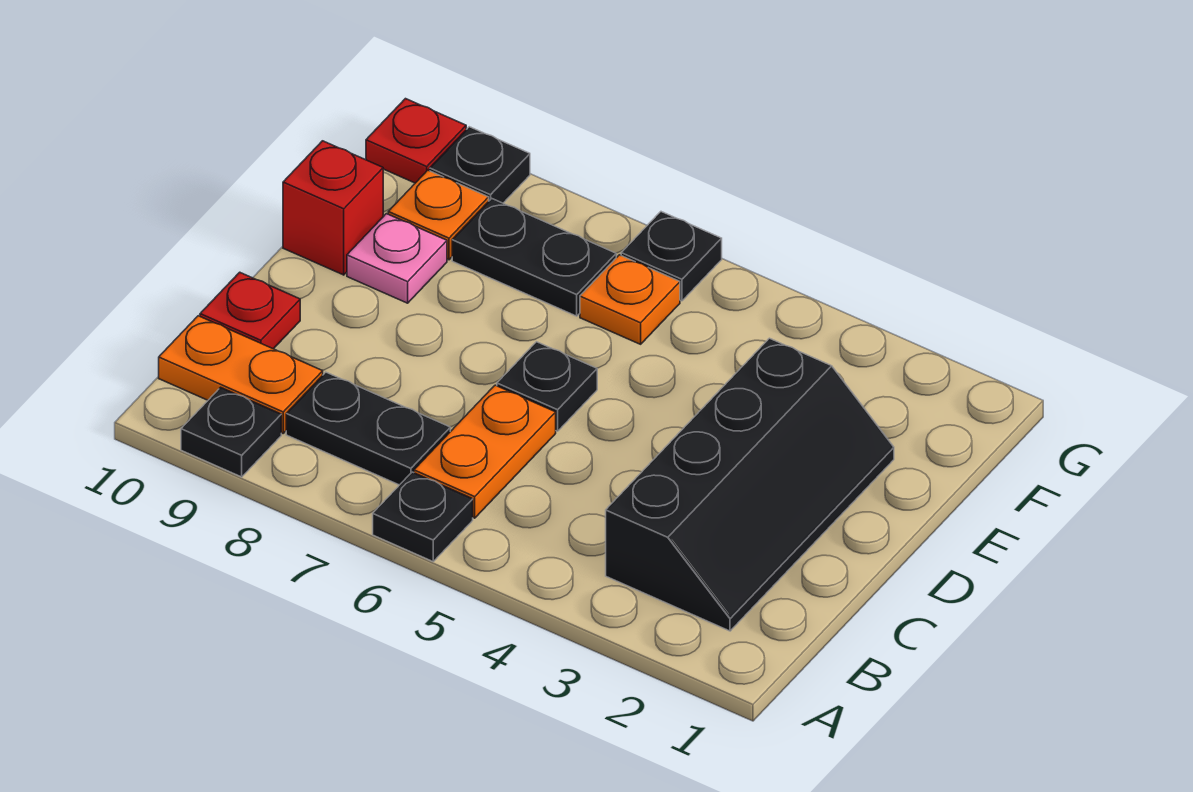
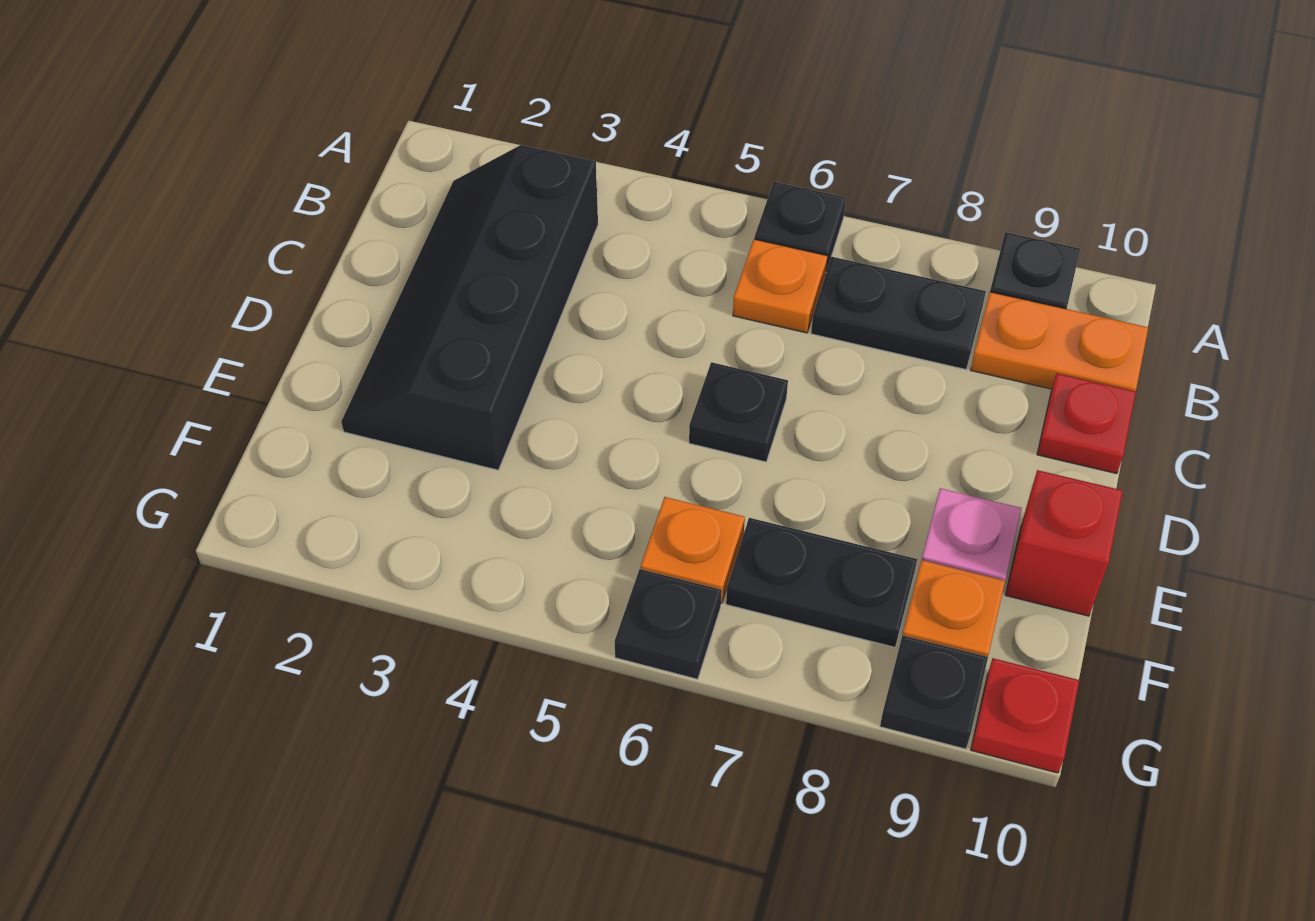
orange 1x2 plate [414,385,556,518] -> orange 1x1 plate [733,239,827,333]

